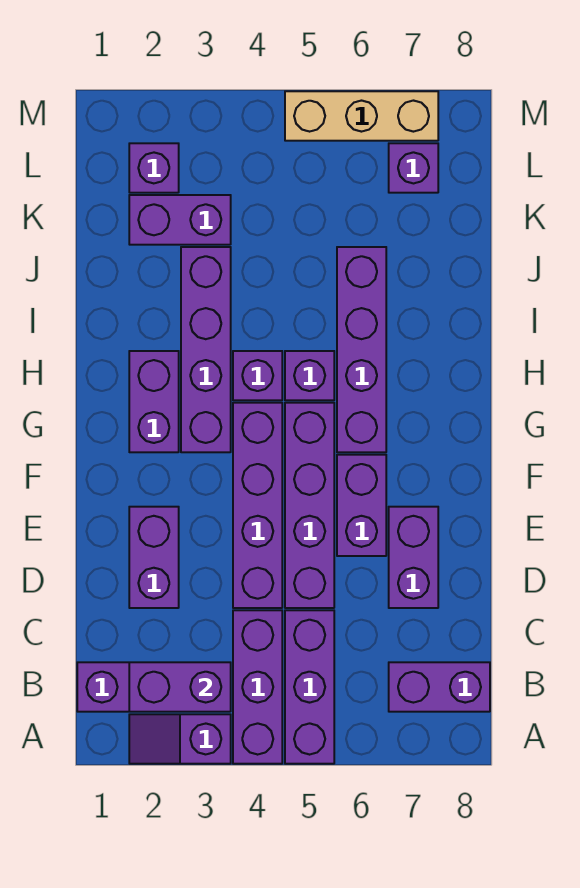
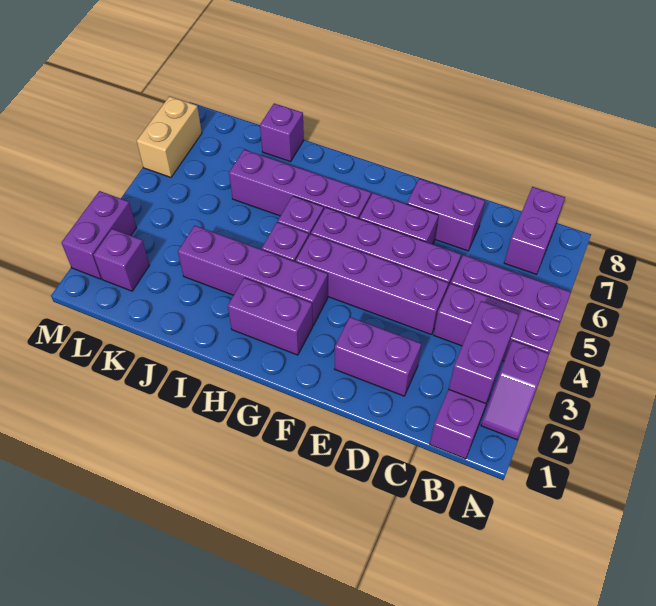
purple 1x2 brick [129,195,231,245] -> purple 1x2 brick moved to [62,191,136,279]
purple 1x1 brick [389,143,438,193] -> purple 1x1 brick moved to [260,103,304,162]
tan 1x3 brick [285,91,438,141] -> tan 1x2 brick [137,96,202,177]

